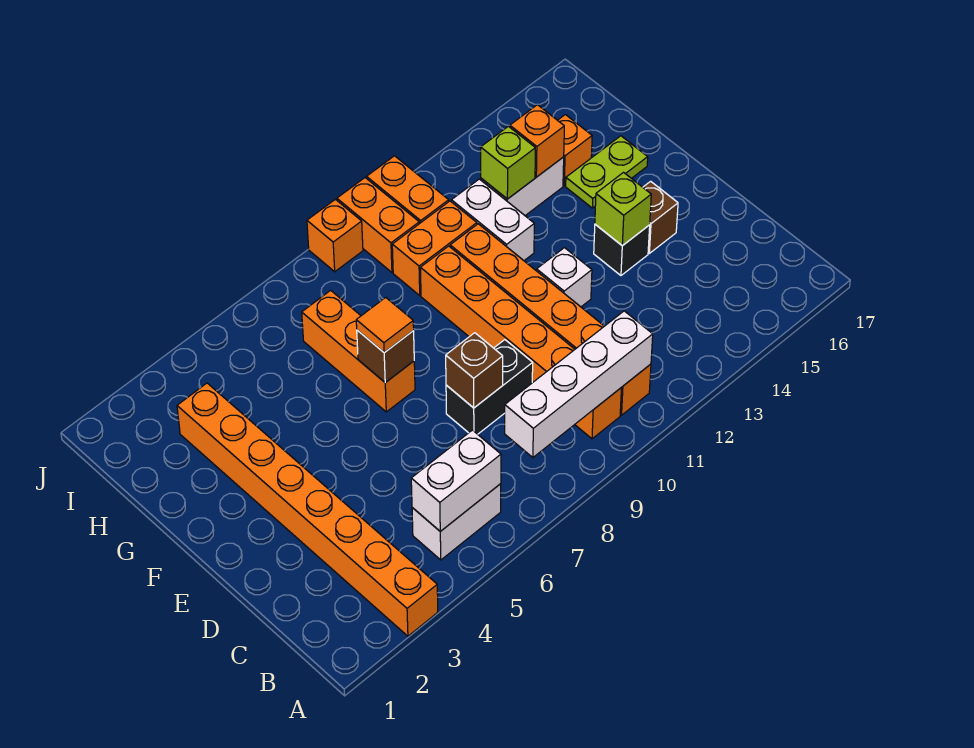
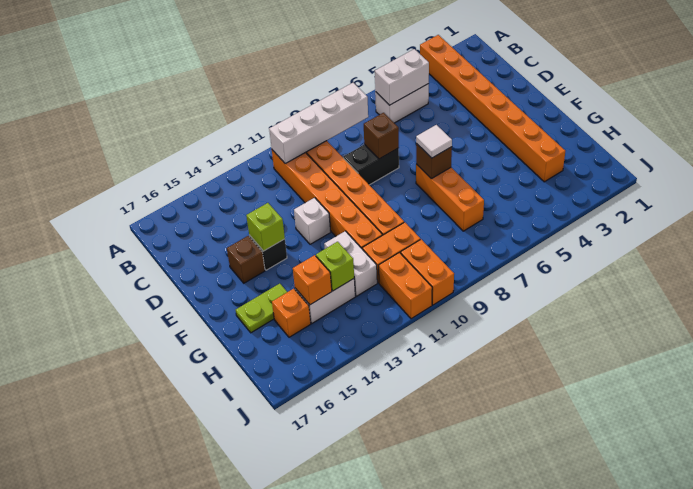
orange 1x1 tile [356,297,414,352] -> white 1x1 tile [416,125,452,158]
orange 1x1 brick [307,199,363,272] -> none

